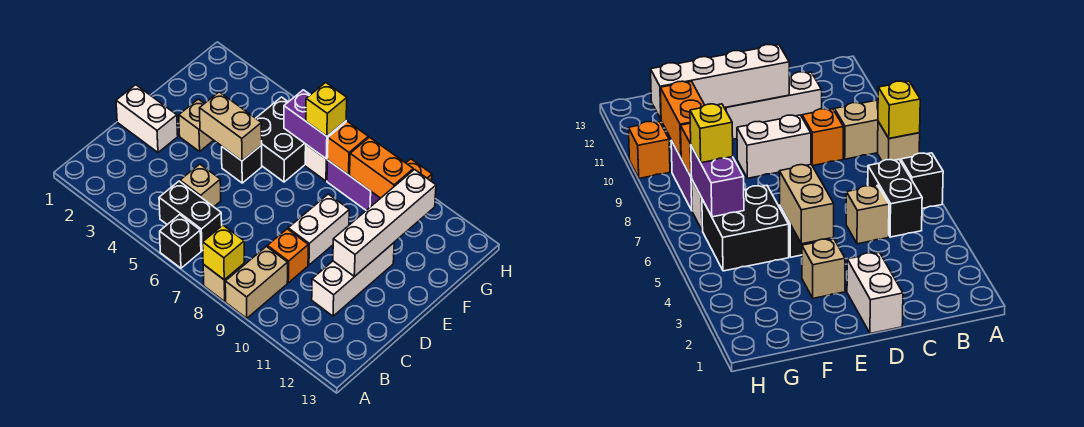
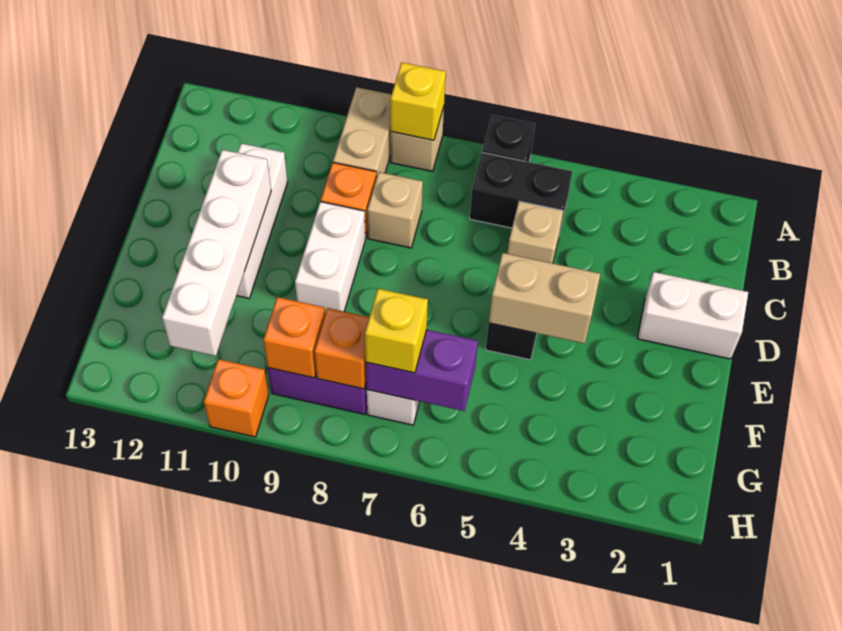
tan 1x1 brick [179,99,213,151] -> tan 1x1 brick moved to [367,172,423,248]
black 2x2 brick [256,97,306,182] -> none
orange 1x2 brick [350,137,413,198] -> orange 1x1 brick [263,297,325,378]

